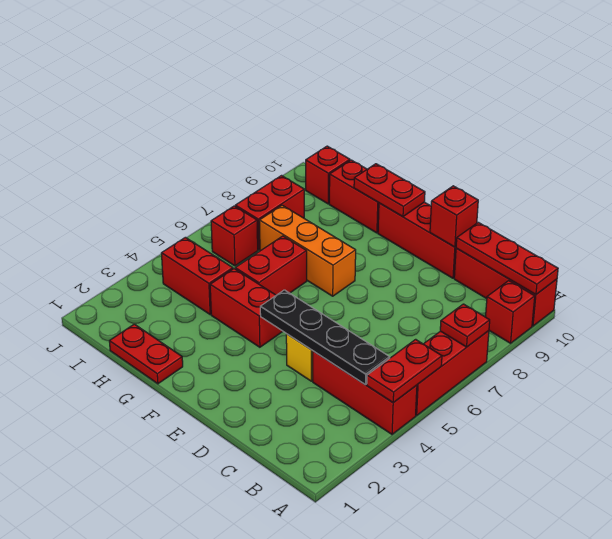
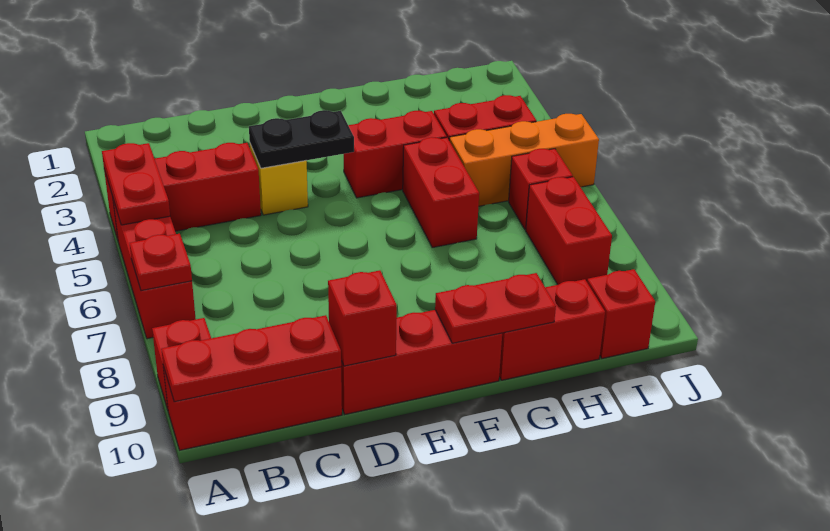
black 1x4 plate [260,290,390,385] -> black 1x2 plate [249,110,354,168]
orange 1x3 brick [259,205,356,296] -> orange 1x3 brick moved to [449,114,599,206]
red 1x2 plate [109,324,183,384] -> none

